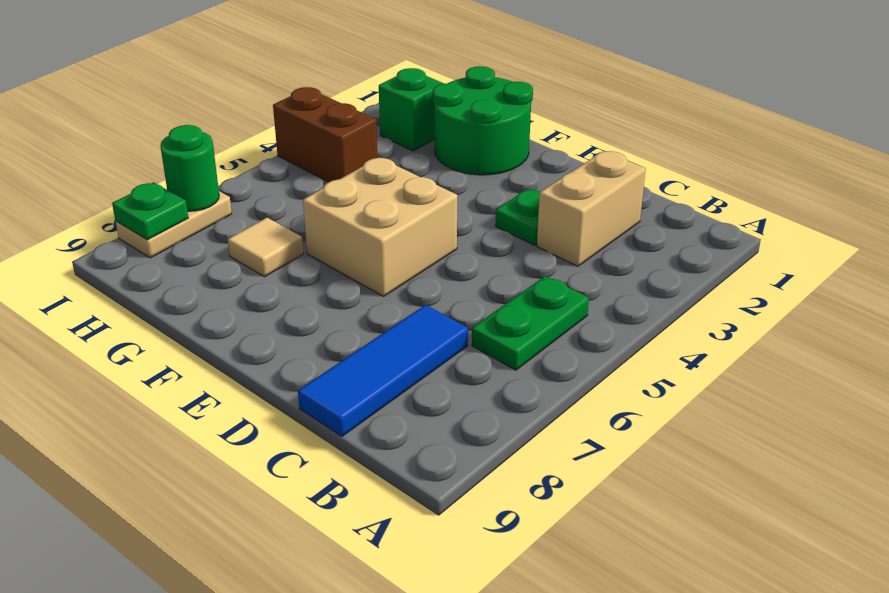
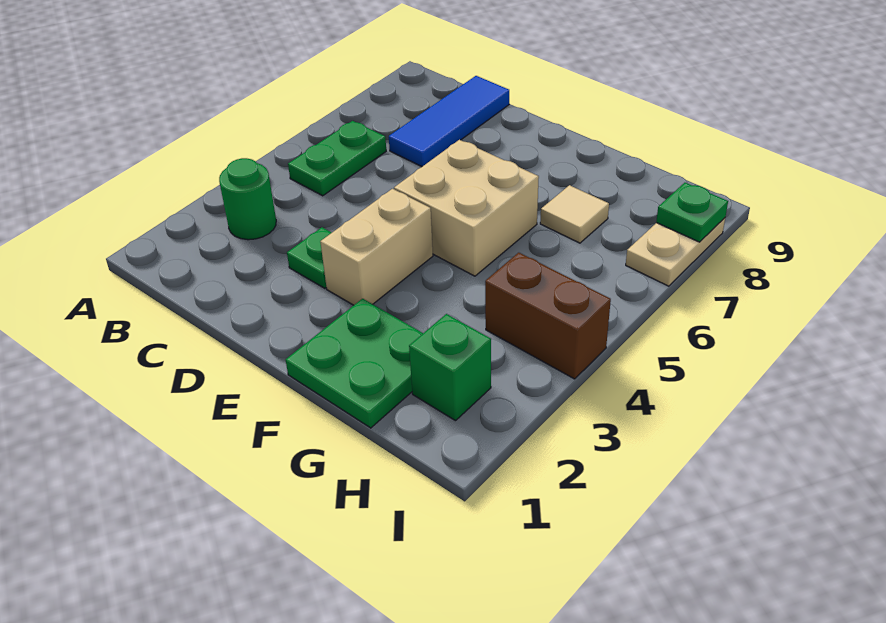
tan 1x2 brick [537,151,646,266] -> tan 1x2 brick moved to [320,189,433,305]
green 2x2 round brick [433,66,533,175] -> green 2x2 plate [286,299,423,428]
green 1x1 round brick [160,125,219,211] -> green 1x1 round brick moved to [219,158,276,240]

